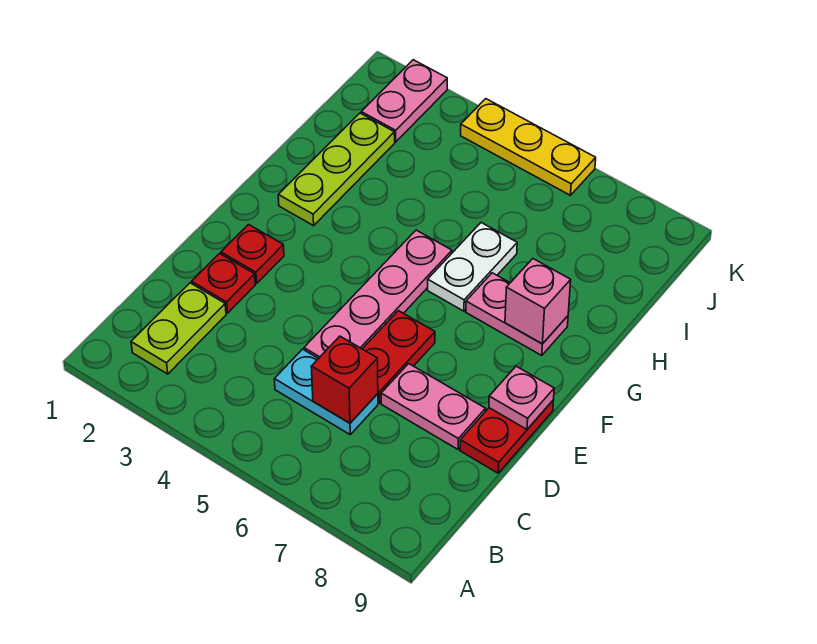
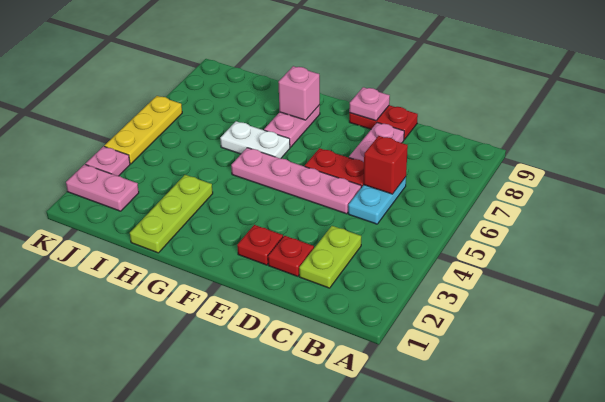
lime 1x2 plate [131,283,226,374] -> lime 1x2 plate turned to [299,226,361,288]
lime 1x3 plate [278,113,395,226] -> lime 1x3 plate turned to [130,175,213,253]
none -> pink 1x1 plate [86,146,130,176]

